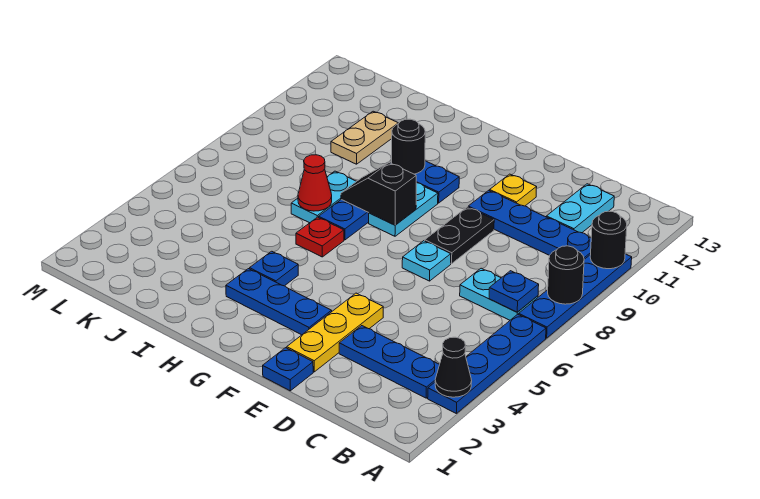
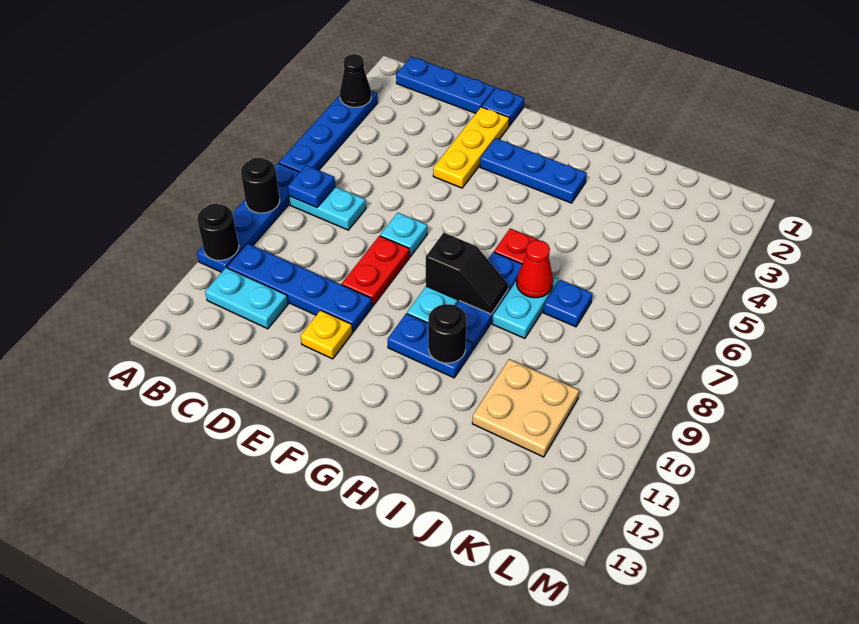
blue 1x3 plate [339,326,439,398] -> blue 1x3 plate moved to [396,57,495,113]
cyan 1x2 plate [546,184,614,233] -> cyan 1x2 plate turned to [205,268,288,329]
black 1x2 plate [425,207,494,264] -> red 1x2 plate [342,236,410,306]
blue 1x1 plate [250,251,298,286] -> blue 1x1 plate moved to [543,280,593,327]
tan 1x2 plate [331,111,398,164] -> tan 2x2 plate [472,359,579,457]

